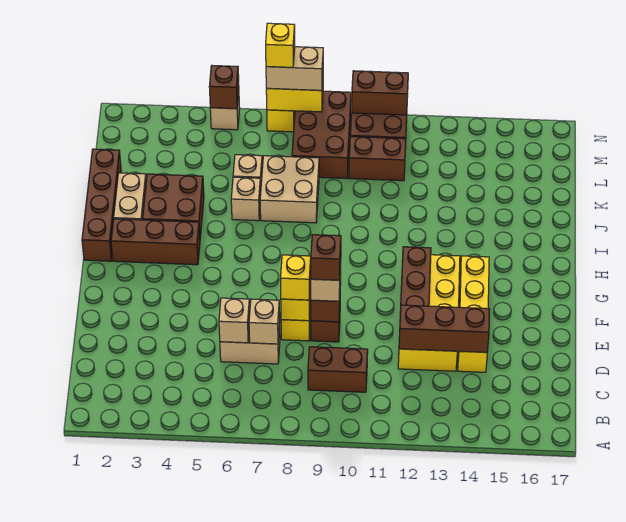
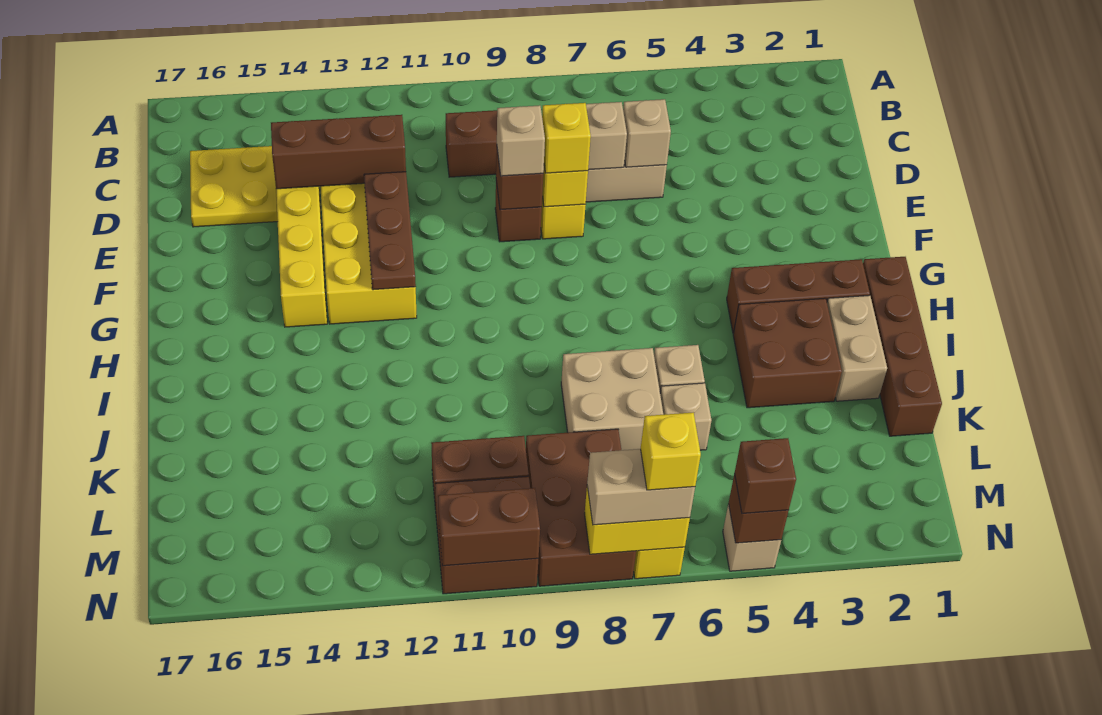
none -> yellow 2x2 plate [190,146,278,227]
brown 1x1 brick [311,235,341,280] -> brown 1x1 brick moved to [734,438,796,514]

